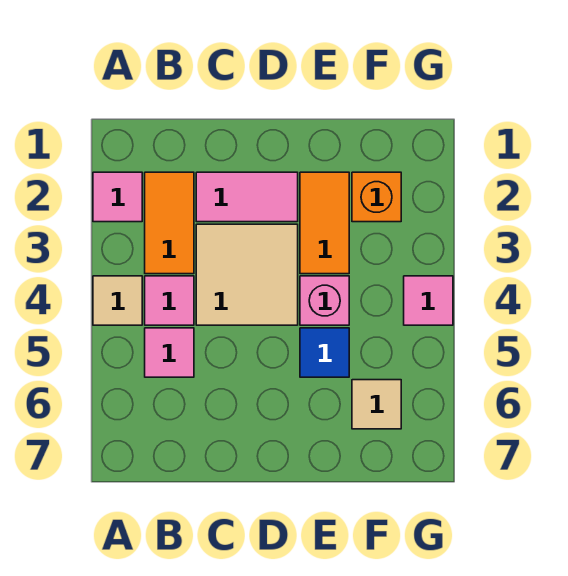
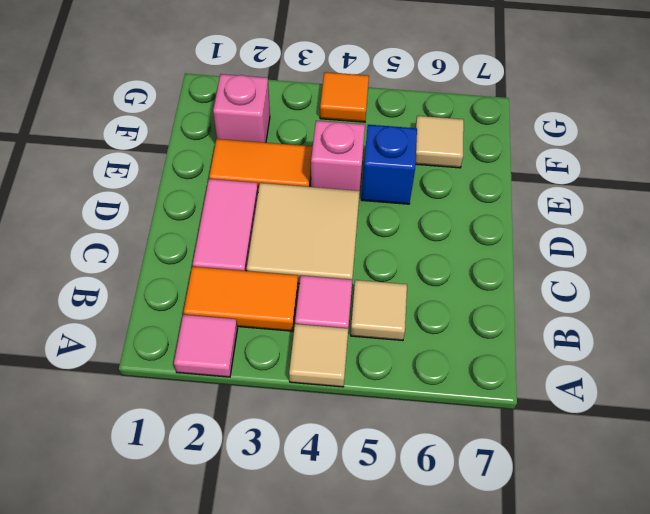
pink 1x1 tile [145,328,194,377] -> tan 1x1 tile [351,280,407,341]
blue 1x1 tile [300,328,349,377] -> blue 1x1 brick [361,125,417,204]
orange 1x1 brick [352,172,401,222] -> pink 1x1 brick [213,74,270,143]
pink 1x1 tile [404,276,453,325] -> orange 1x1 tile [320,72,369,122]

